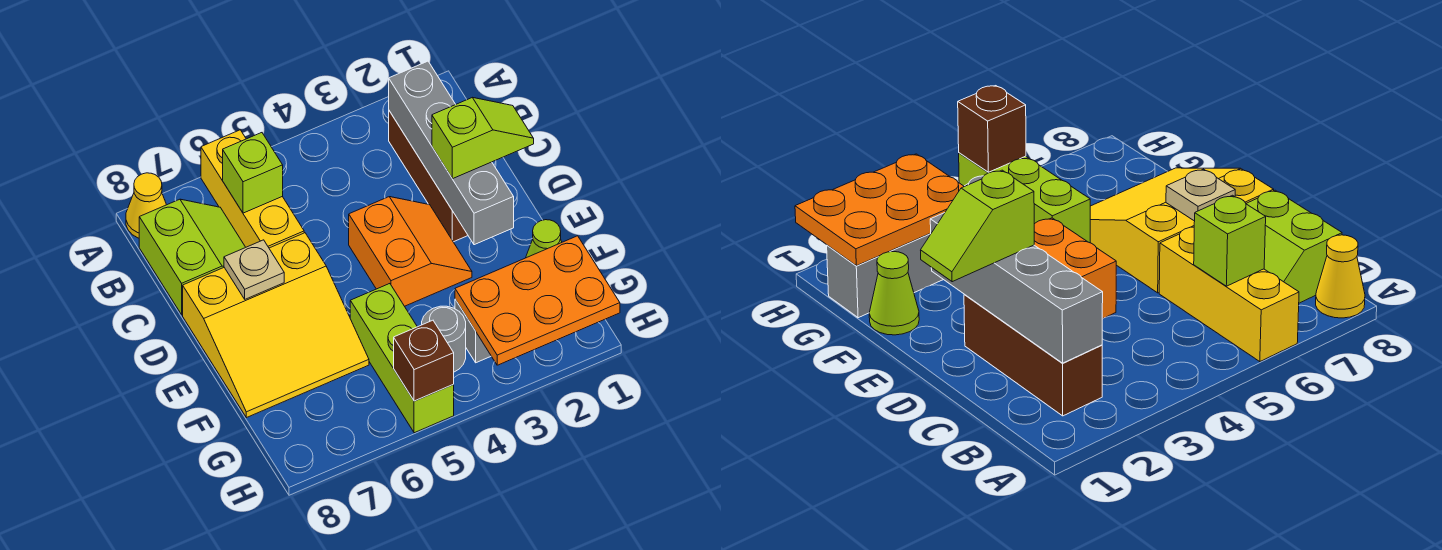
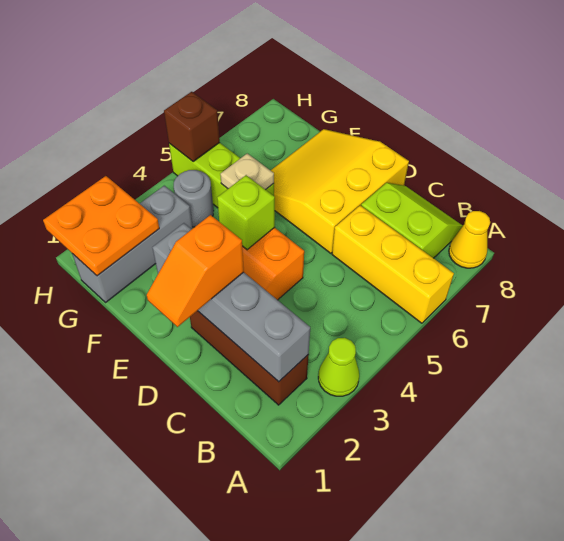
lime 1x1 brick [223,133,283,213] -> lime 1x1 brick moved to [217,175,275,250]
lime 2x2 slope [139,199,246,315] -> lime 2x2 slope turned to [361,183,463,258]
lime 1x2 slope [432,98,534,179] -> orange 1x2 slope [147,215,244,327]
tan 1x1 plate [224,240,284,299] -> tan 1x1 plate moved to [220,153,274,190]
lime 1x1 cone [526,220,562,258] -> lime 1x1 cone moved to [318,338,359,396]
orange 2x3 plate [455,236,620,365] -> orange 2x2 plate [43,176,159,276]

